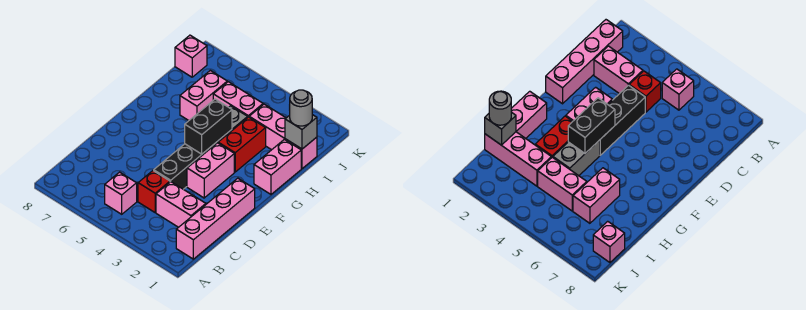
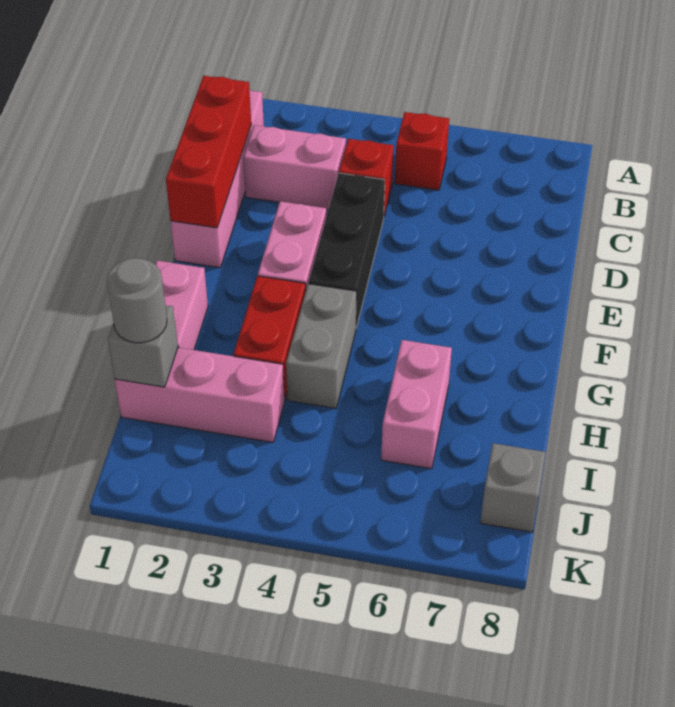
pink 1x1 brick [105,172,137,214] -> red 1x1 brick [395,112,449,190]
none -> red 1x3 brick [166,76,251,228]
black 1x2 brick [185,99,232,154] -> none
pink 1x2 brick [213,82,263,117] -> none
pink 1x1 brick [175,35,207,77] -> grey 1x1 brick [480,443,546,532]

